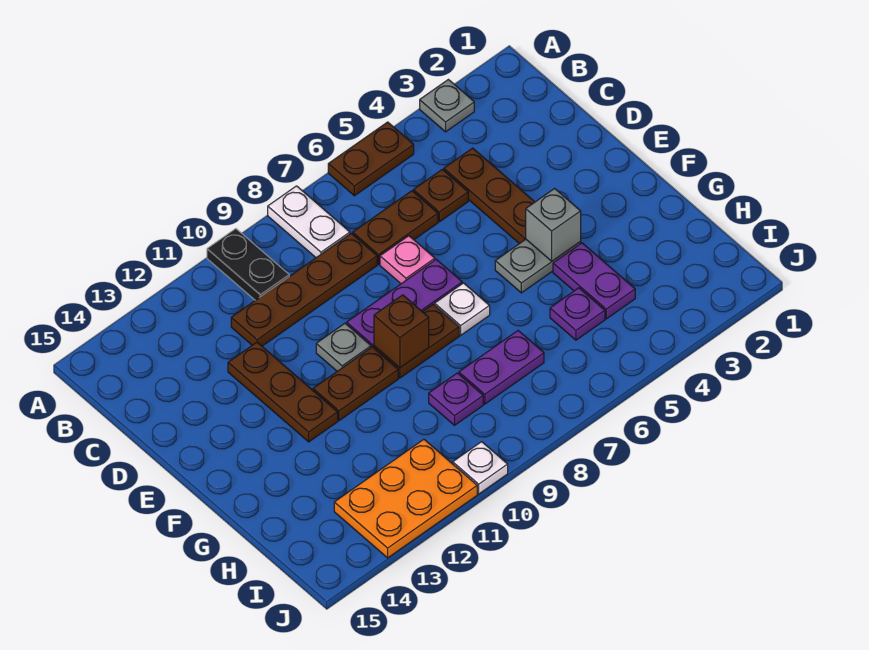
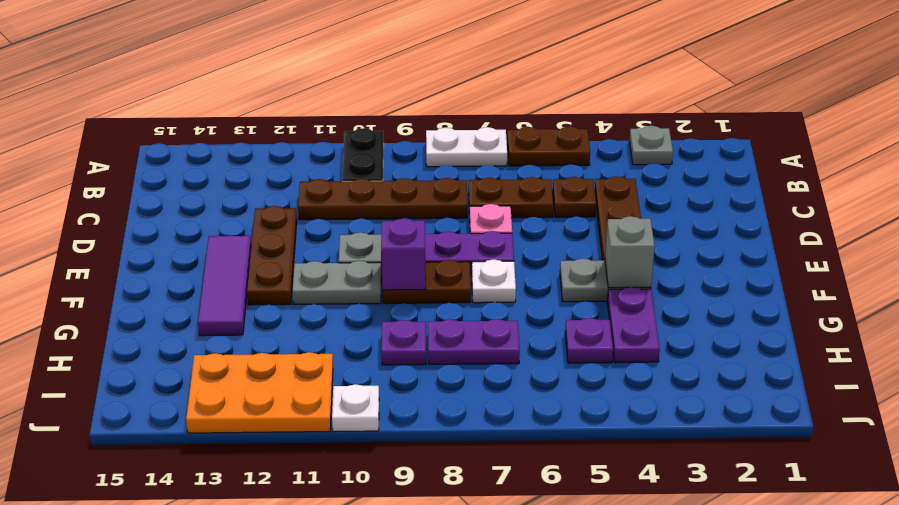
white 1x2 plate [268,186,350,258] -> white 1x2 plate turned to [426,127,507,167]
none -> purple 1x3 tile [198,236,251,336]
brown 1x1 brick [374,295,429,368] -> purple 1x1 brick [381,218,426,290]
brown 1x2 plate [313,347,398,421] -> grey 1x2 plate [292,261,381,304]

